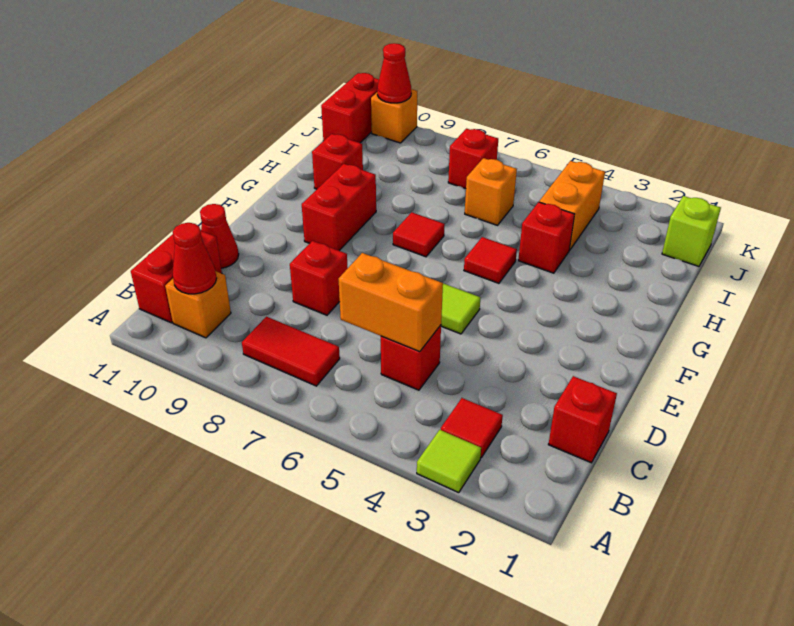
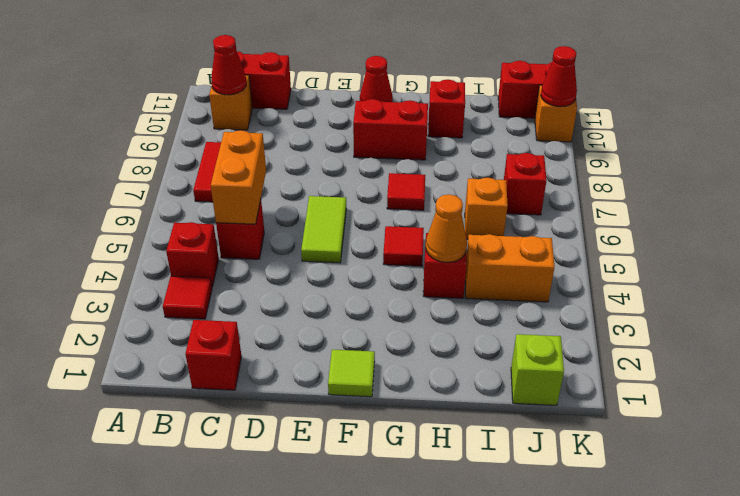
lime 1x1 tile [417,430,481,493] -> lime 1x1 tile moved to [328,350,375,397]
red 1x1 brick [290,241,348,315] -> red 1x1 brick moved to [166,222,219,287]
red 1x1 cone [200,204,239,268] -> red 1x1 cone moved to [360,56,393,102]
none -> orange 1x1 cone [426,194,467,262]

